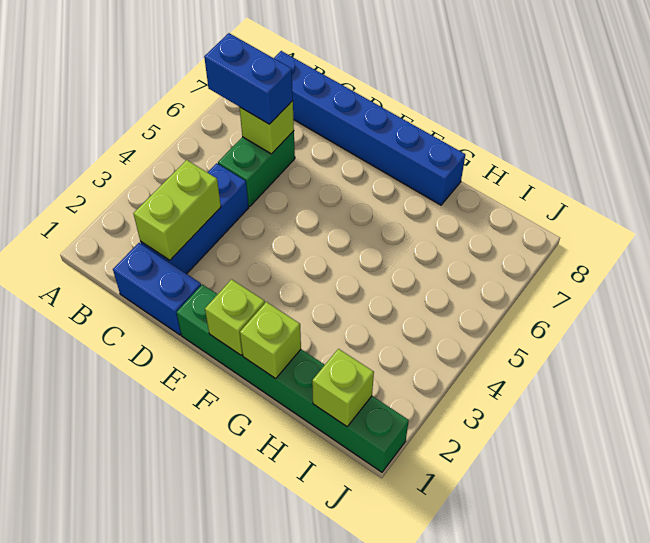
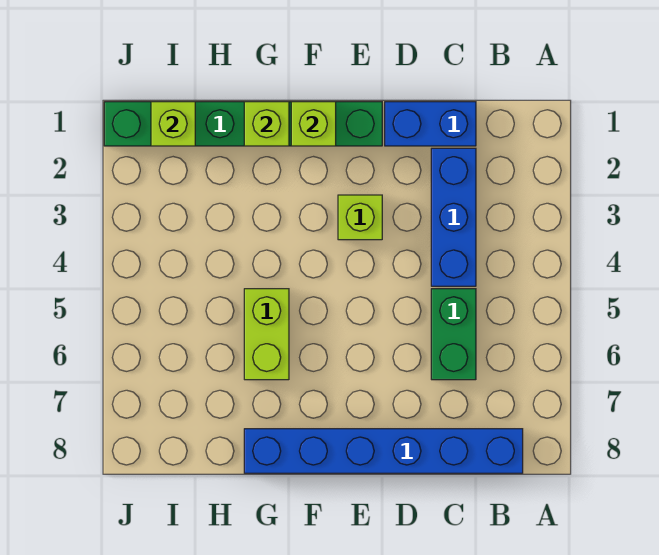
blue 1x2 brick [204,33,293,124] -> none
lime 1x2 brick [133,160,221,260] -> lime 1x2 brick moved to [244,289,289,380]
lime 1x1 brick [239,101,294,154] -> lime 1x1 brick moved to [338,195,382,240]

